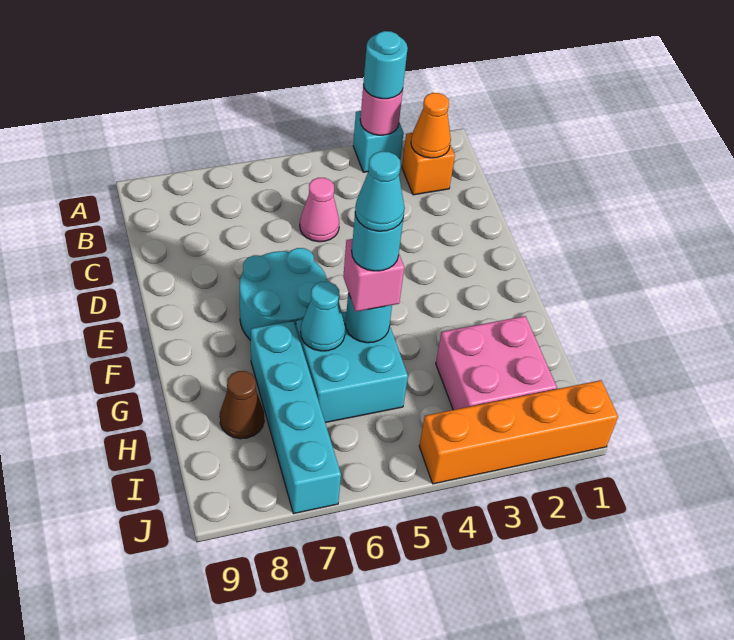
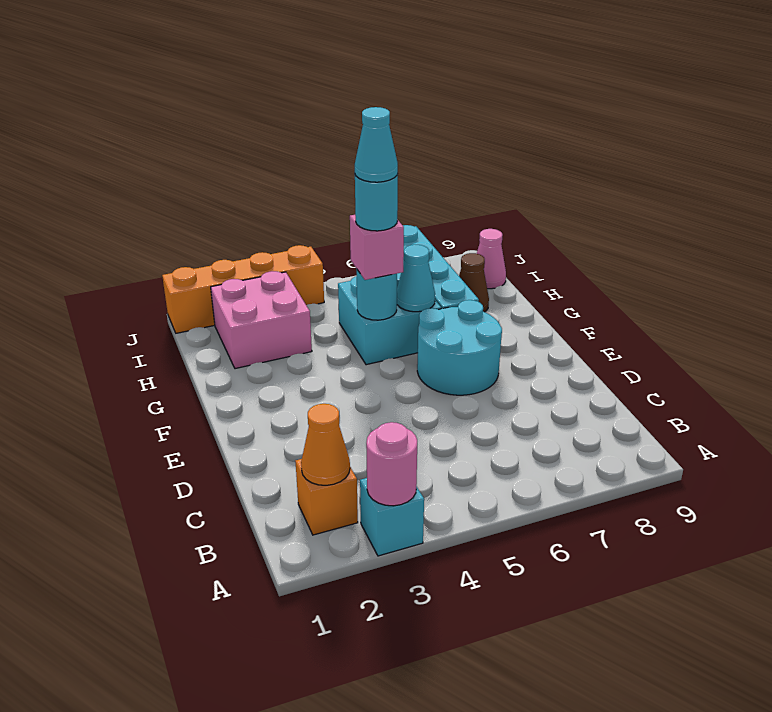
cyan 1x1 round brick [363,31,408,99] -> none
pink 1x1 cone [300,178,339,242] -> pink 1x1 cone moved to [477,229,506,289]

